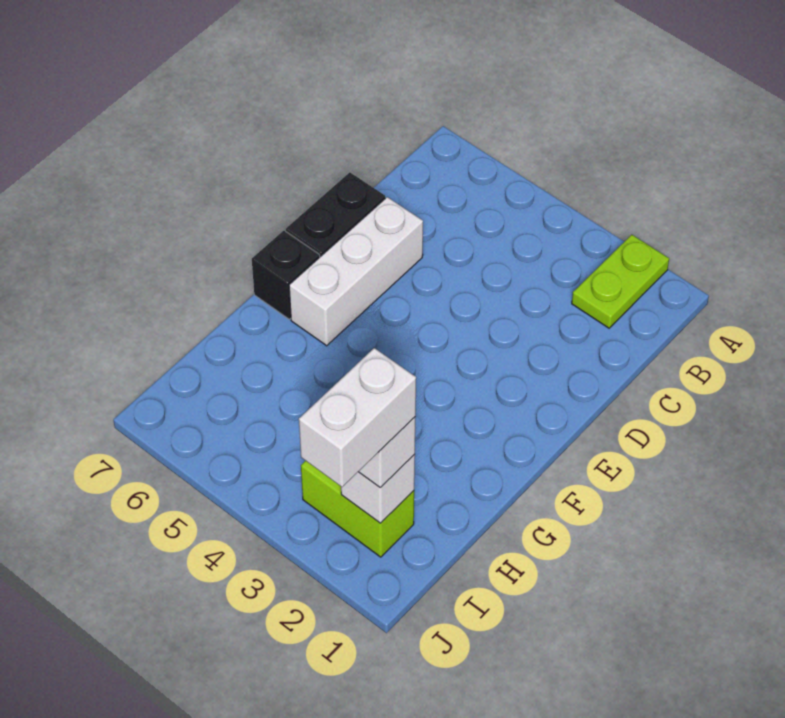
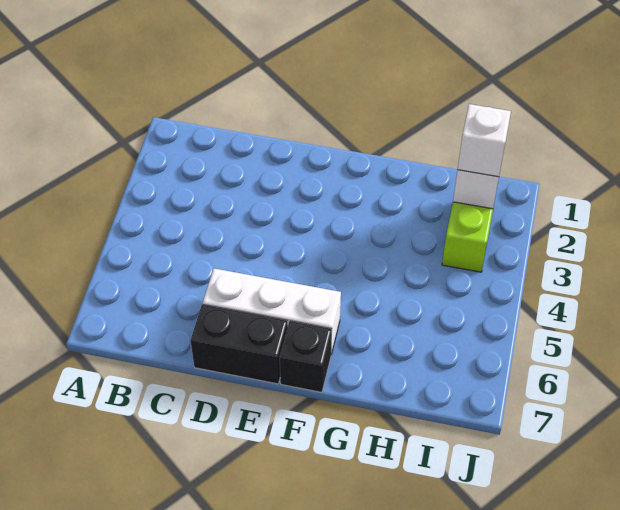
lime 1x2 plate [572,235,669,328] -> none
white 1x2 brick [299,348,416,487] -> none

